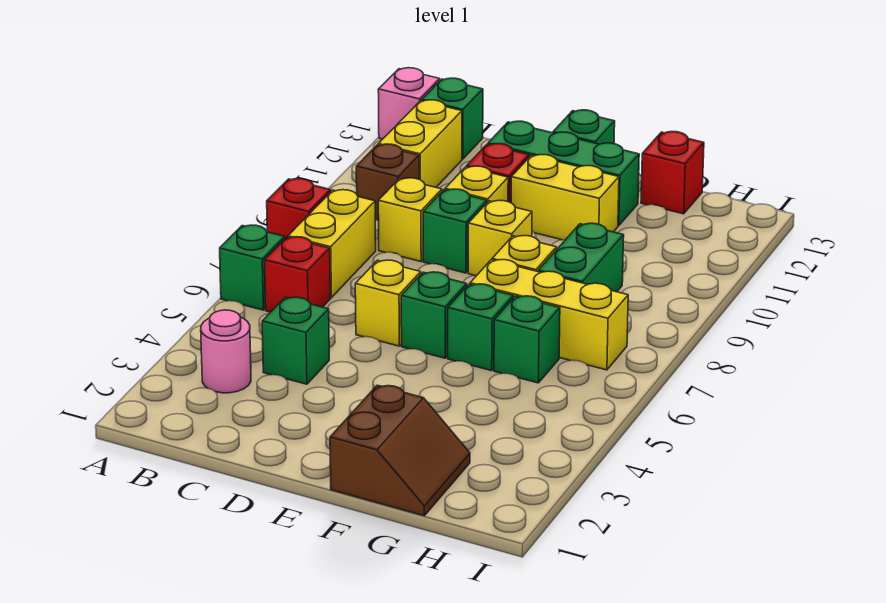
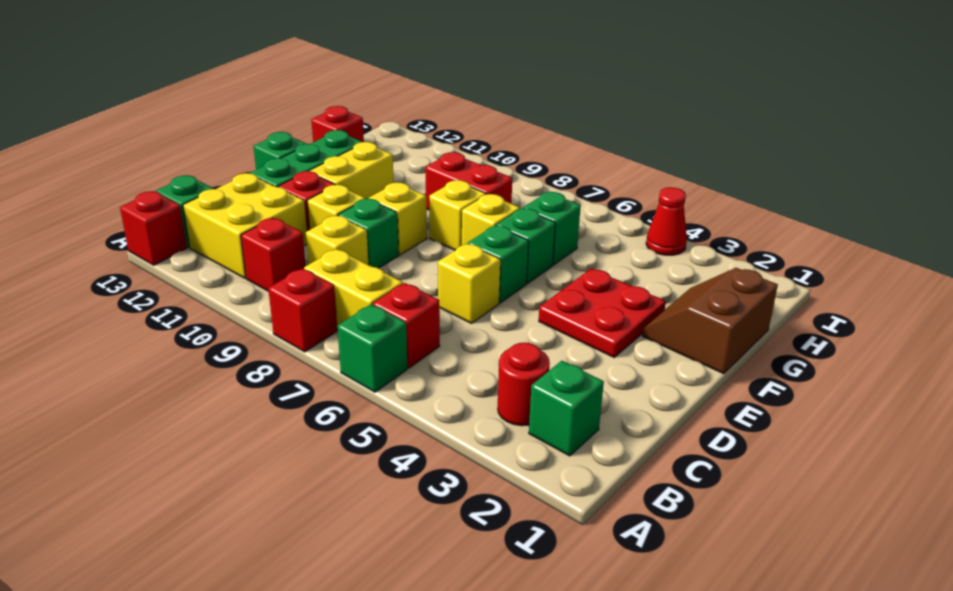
pink 1x1 brick [378,68,440,139] -> red 1x1 brick [120,191,187,265]
pink 1x1 round brick [201,310,251,393] -> red 1x1 round brick [498,343,550,426]
brown 1x1 brick [356,144,419,221] -> red 1x1 brick [241,218,306,291]
yellow 1x2 brick [378,100,462,187] -> yellow 2x2 brick [183,173,307,278]
green 1x1 brick [262,297,329,384] -> green 1x1 brick moved to [529,361,604,456]
none -> red 2x2 plate [539,269,666,357]
brown 2x2 slope [330,385,470,516] -> brown 2x2 slope turned to [642,268,778,374]
yellow 1x3 brick [470,260,628,370] -> yellow 1x1 brick [462,194,520,245]
green 1x2 brick [538,223,624,292] -> red 1x2 brick [425,152,512,210]
none -> red 1x1 cone [646,187,687,255]

